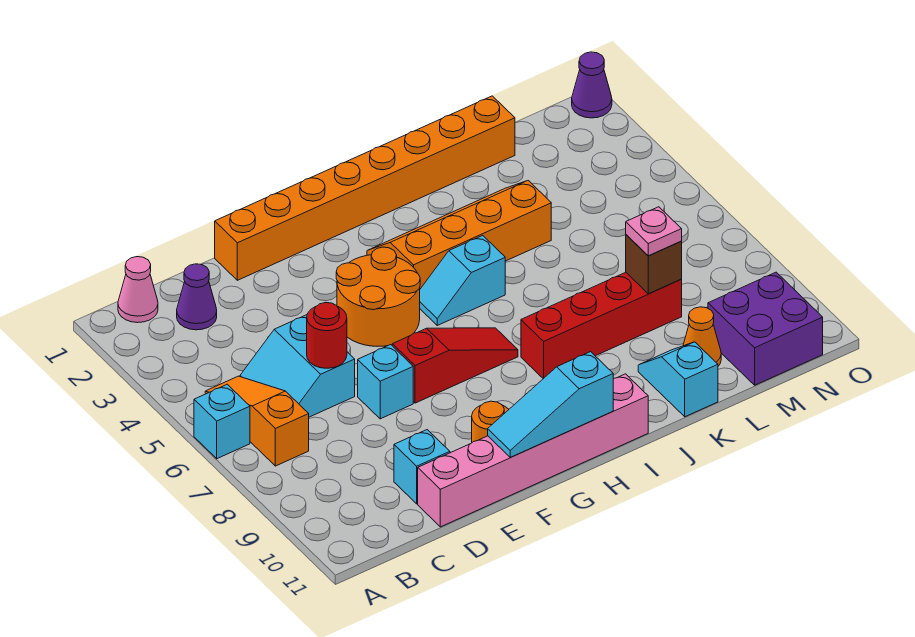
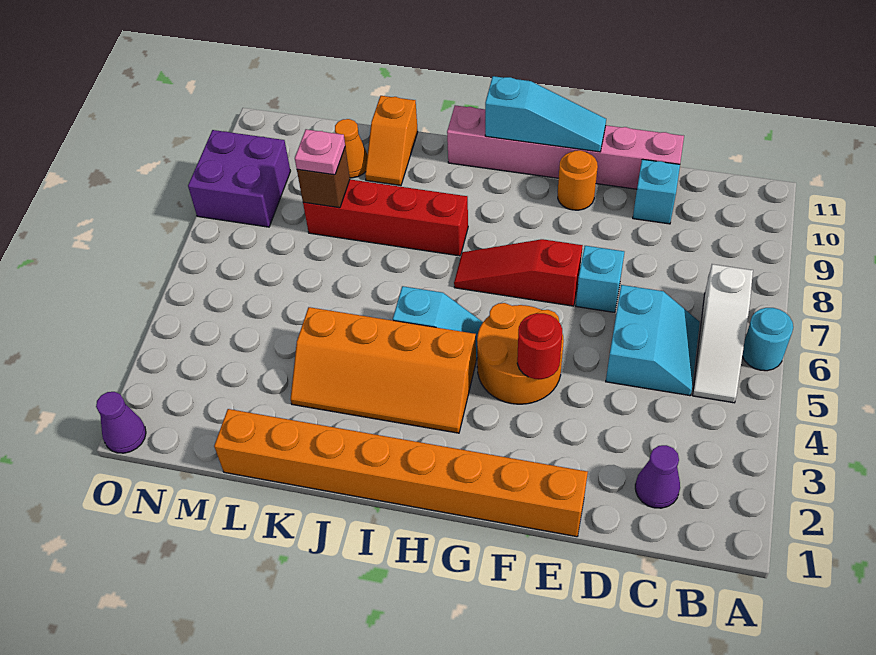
cyan 1x1 brick [194,384,250,459] -> cyan 1x1 round brick [742,308,793,371]
pink 1x1 cone [118,257,158,323] -> none
orange 1x3 slope [205,376,309,466] -> white 1x3 slope [693,264,753,403]
red 1x1 round brick [307,303,347,368] -> red 1x1 round brick moved to [517,313,562,379]
cyan 1x2 slope [638,342,718,417] -> orange 1x2 slope [365,96,418,186]
purple 2x2 brick [708,272,823,385] -> purple 2x2 brick moved to [188,130,290,227]

